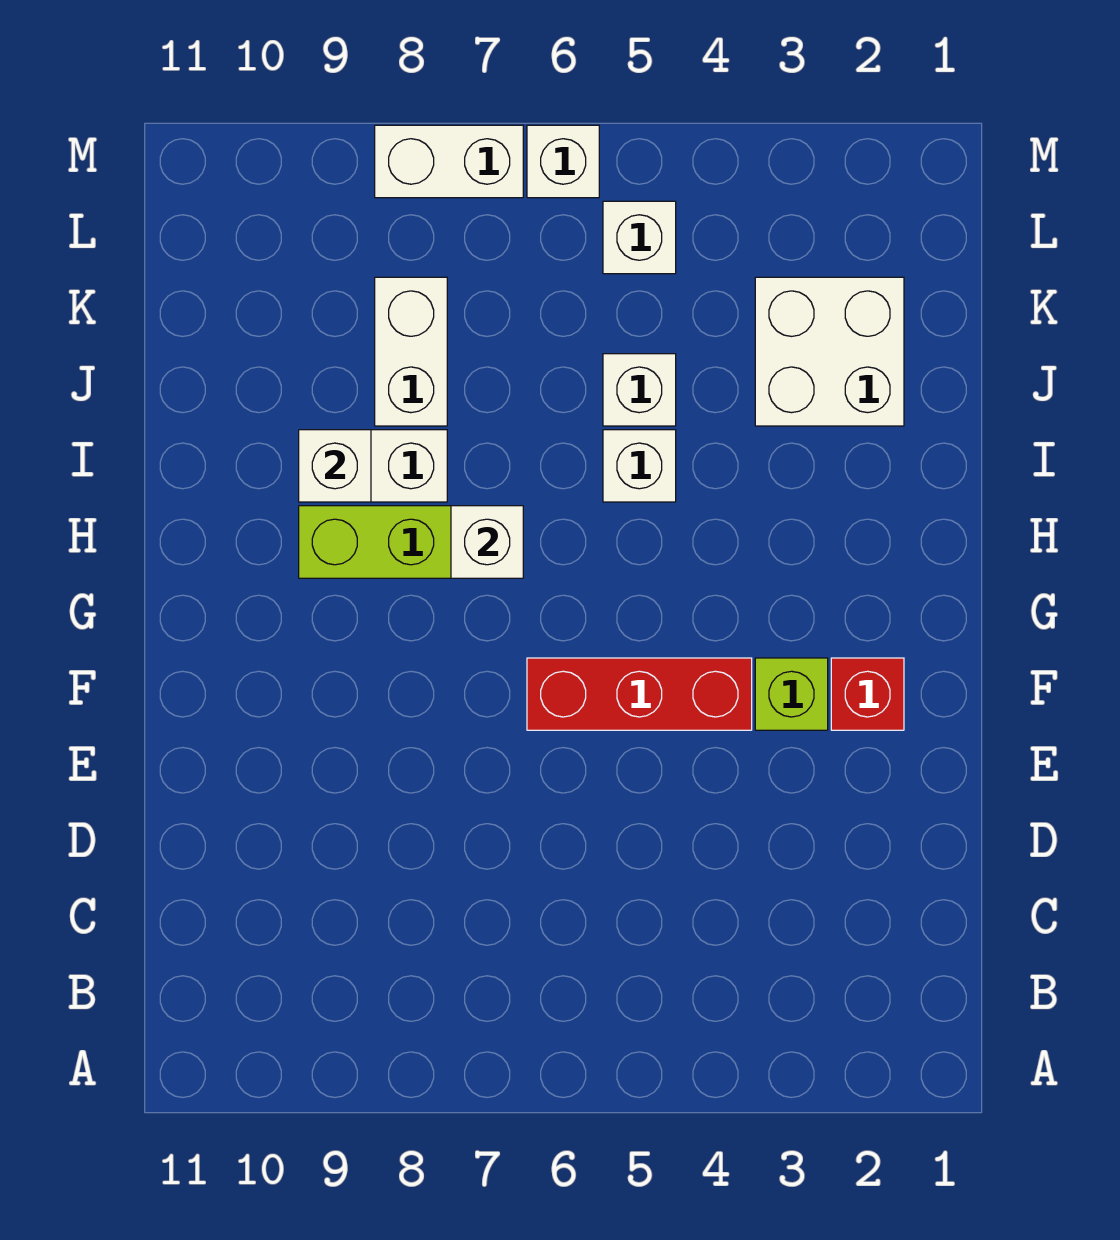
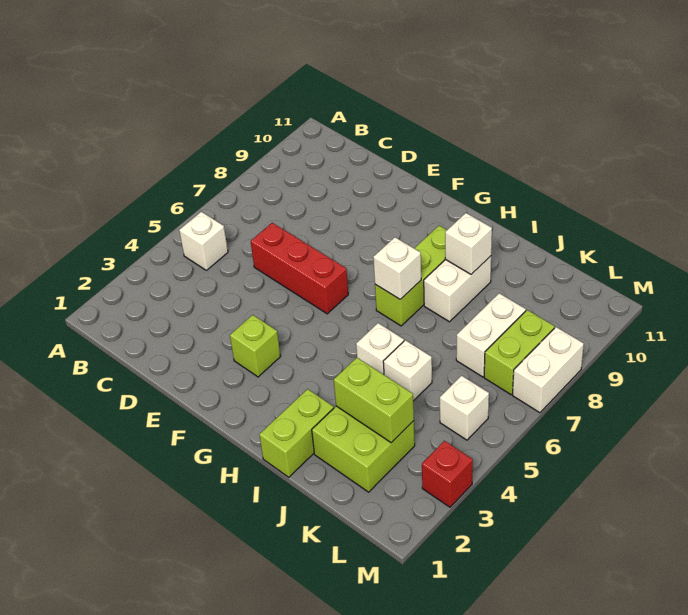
red 1x1 brick [831,658,904,730] -> red 1x1 brick moved to [422,441,473,507]
red 1x3 brick [527,658,752,730] -> red 1x3 brick turned to [251,223,348,314]
none -> lime 1x2 brick [259,389,334,477]
white 2x2 brick [755,277,904,426] -> lime 2x2 brick [312,406,415,492]
none -> lime 1x2 brick [334,358,414,443]
white 1x2 brick [375,277,447,426] -> white 1x2 brick turned to [456,293,526,377]
none -> lime 1x2 brick [484,310,555,395]
white 1x1 brick [527,125,599,198] -> white 1x1 brick moved to [179,212,228,270]

